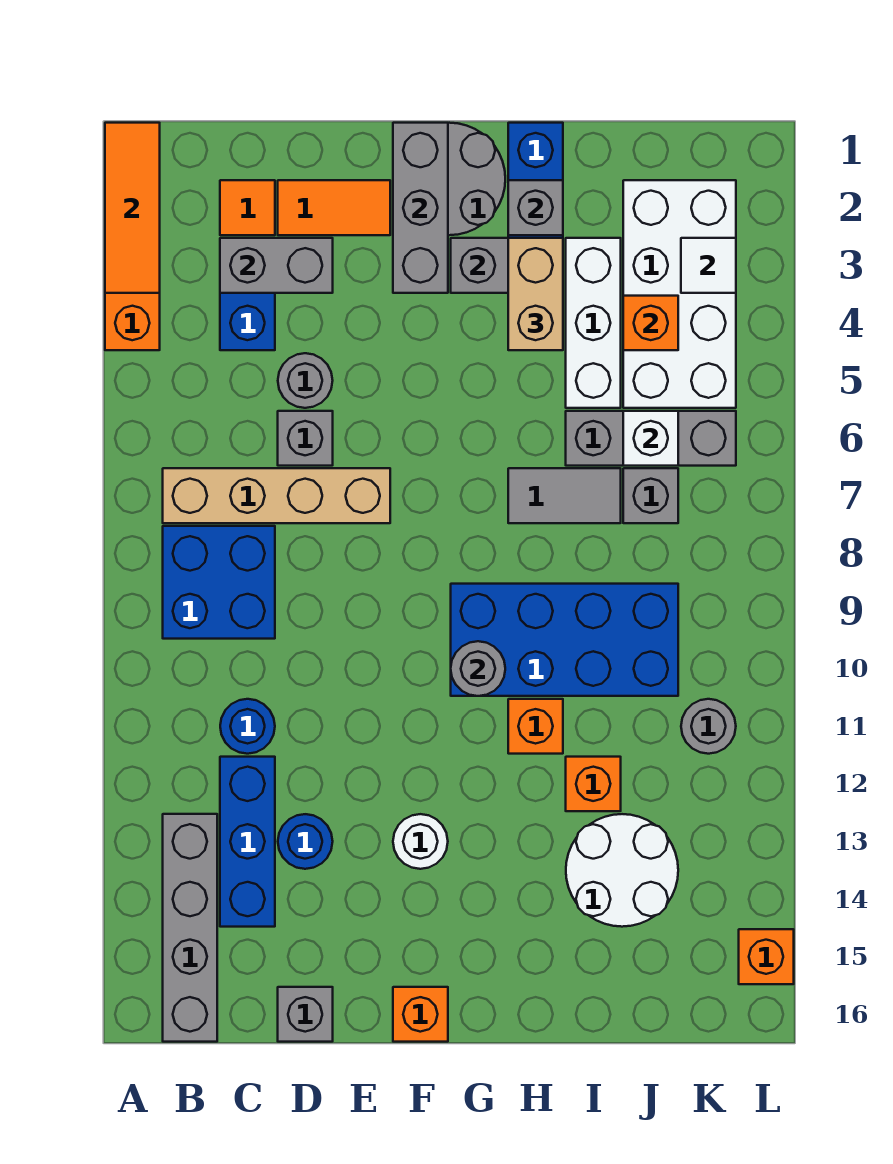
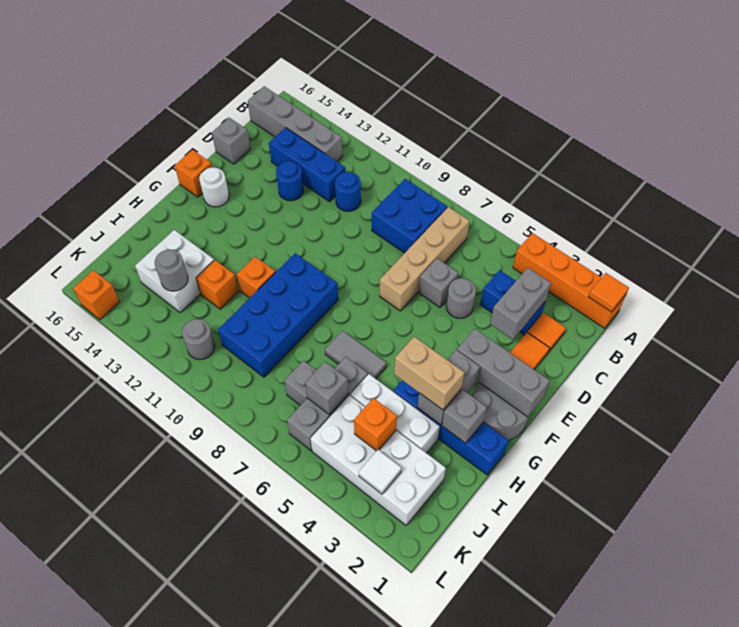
orange 1x3 tile [105,123,160,293] -> orange 1x1 tile [588,273,629,312]
white 1x1 round brick [393,814,448,869] -> white 1x1 round brick moved to [199,167,229,207]
grey 1x1 round brick [451,641,505,696] -> grey 1x1 round brick moved to [155,250,188,291]
grey 1x2 tile [508,468,621,523] -> grey 1x2 tile turned to [325,331,386,379]
white 2x2 round brick [566,814,678,927] -> white 2x2 brick [135,230,214,313]
white 1x1 brick [623,411,678,466] -> grey 1x1 brick [305,362,348,415]

